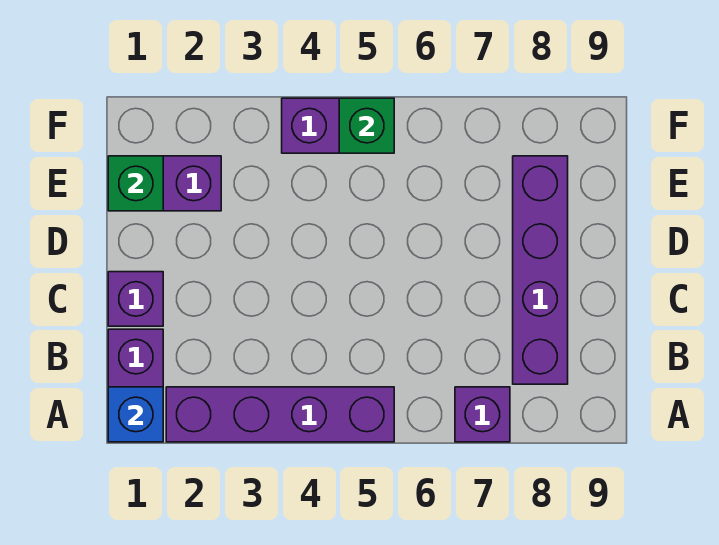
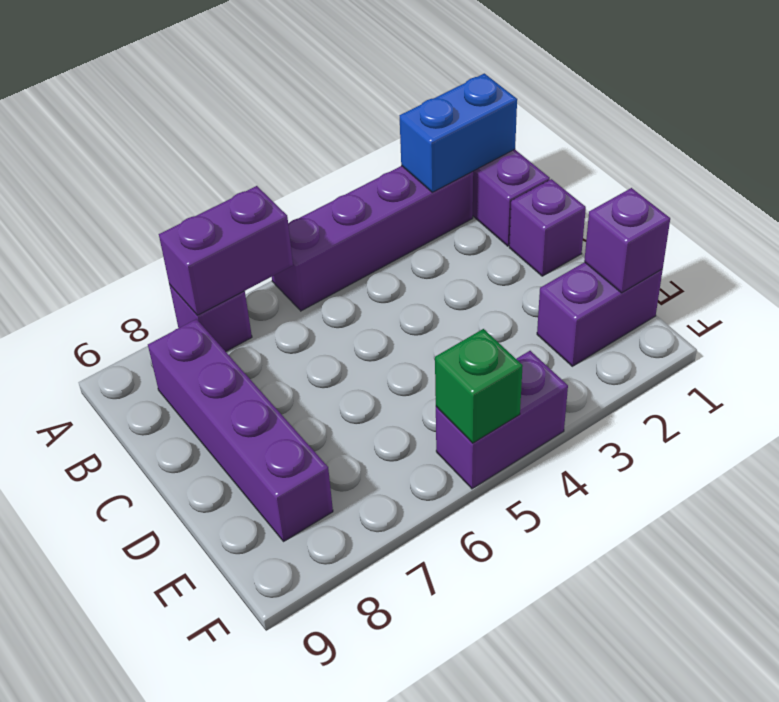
blue 1x1 brick [108,387,163,442] -> blue 1x2 brick [400,73,517,192]
none -> purple 1x2 brick [159,186,293,315]
green 1x1 brick [108,156,163,211] -> purple 1x1 brick [584,188,670,293]

